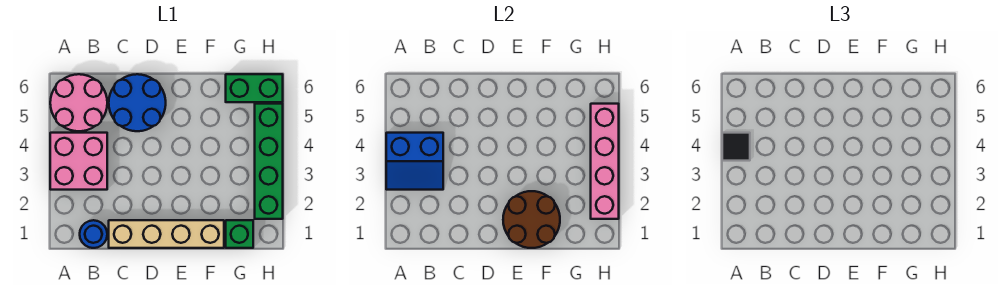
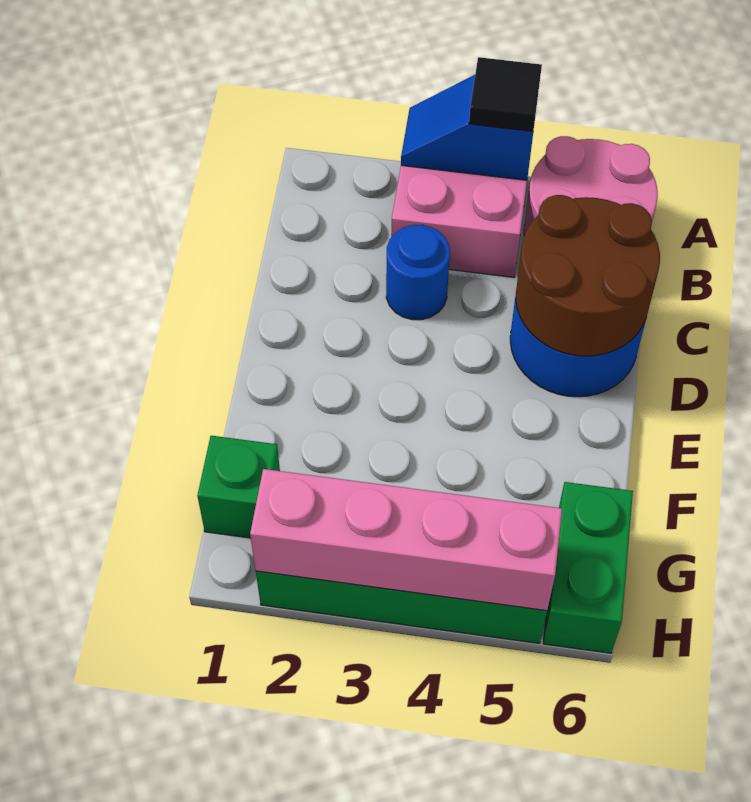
blue 2x2 slope [386,133,443,190] -> blue 1x2 slope [401,75,533,180]
blue 1x1 round brick [80,220,107,248] -> blue 1x1 round brick moved to [386,225,450,320]
tan 1x4 brick [109,220,224,248] -> none
brown 2x2 round brick [503,191,560,248] -> brown 2x2 round brick moved to [516,195,660,356]

